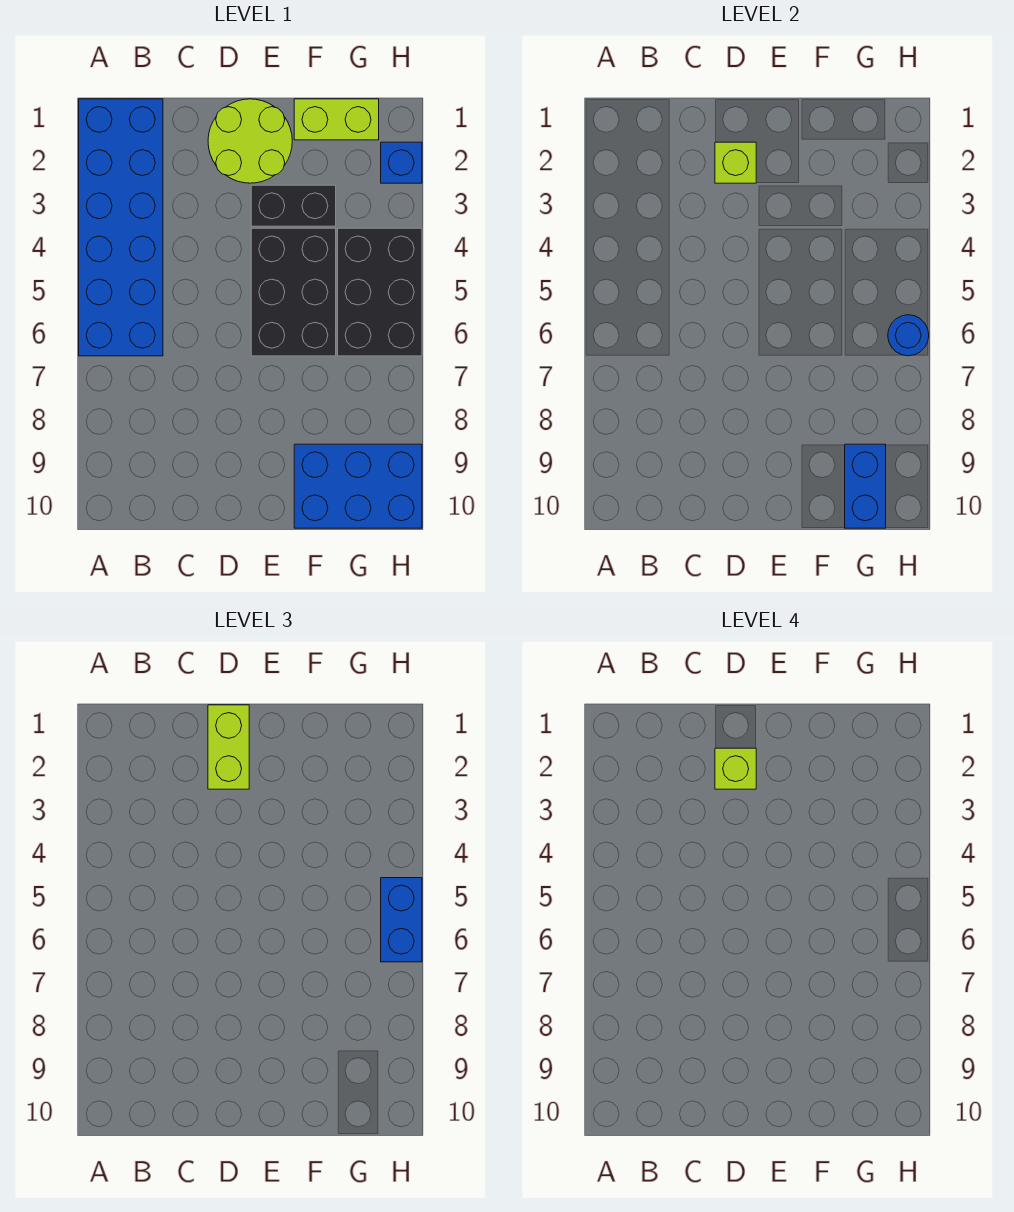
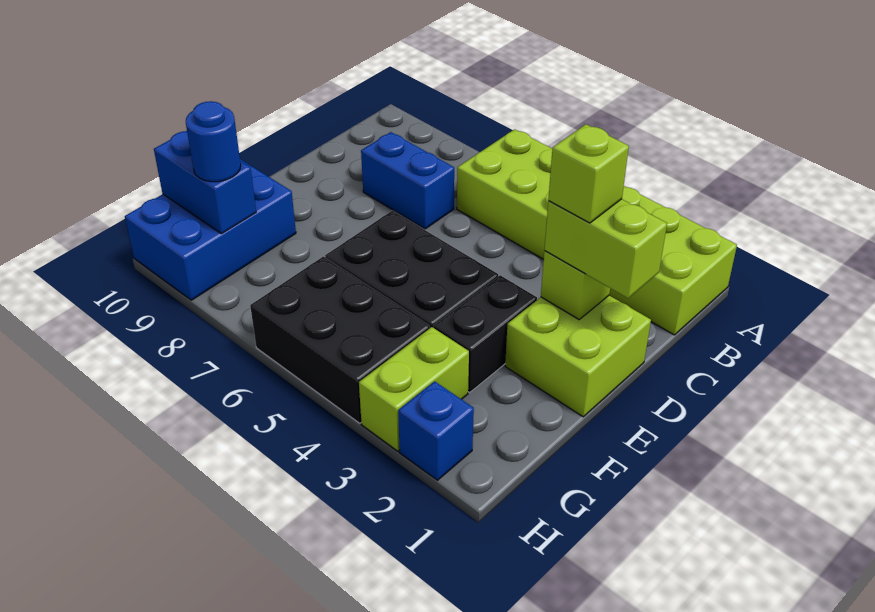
blue 2x6 brick [79,99,163,356] -> lime 2x6 brick [457,129,737,335]
lime 2x2 round brick [208,99,292,183] -> lime 2x2 brick [505,296,651,417]
lime 1x2 brick [294,99,379,140] -> lime 1x2 brick moved to [359,327,469,451]
blue 1x2 brick [381,878,422,962] -> blue 1x2 brick moved to [361,132,454,229]
blue 1x1 round brick [888,315,929,356] -> blue 1x1 round brick moved to [186,101,241,182]

